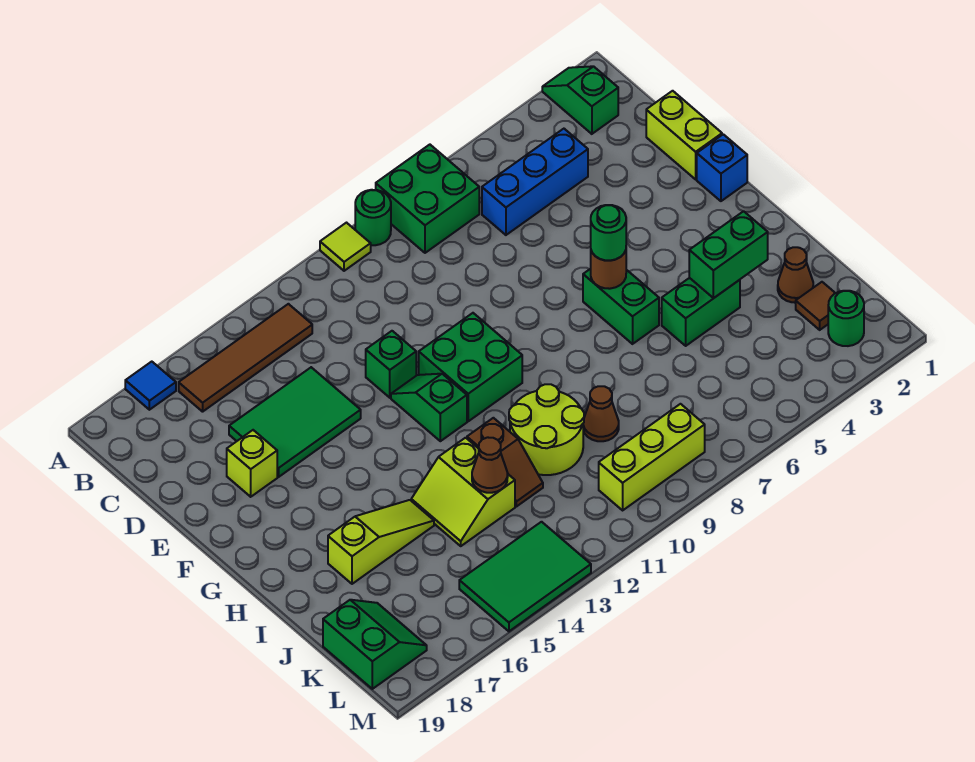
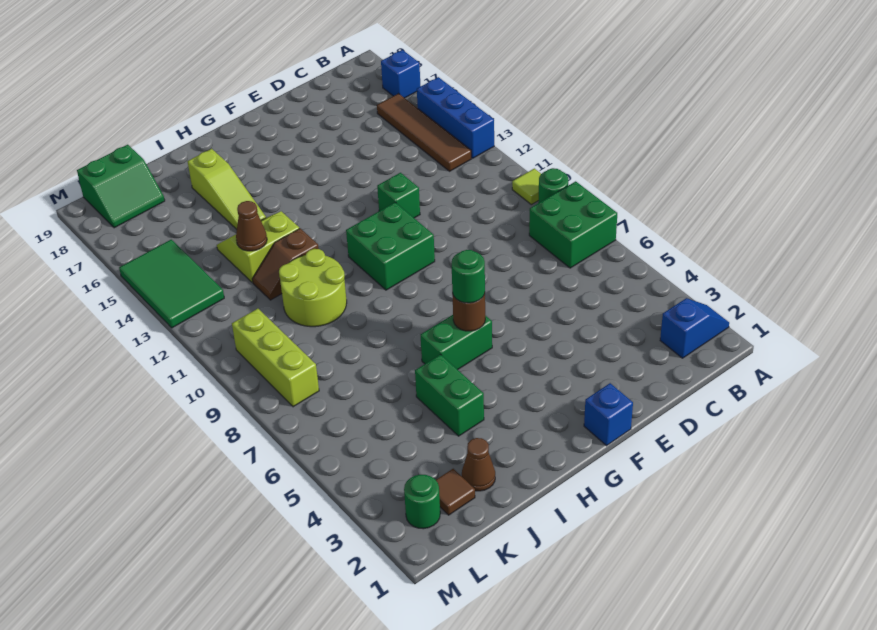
green 1x2 slope [542,66,618,134] -> blue 1x2 slope [660,298,729,358]
blue 1x1 tile [125,362,176,410] -> blue 1x1 brick [381,50,421,98]
blue 1x3 brick [482,129,588,235] -> blue 1x3 brick moved to [417,77,494,158]
lime 1x2 brick [646,91,722,179] -> none
green 2x3 tile [229,367,361,477] -> none
lime 1x1 brick [227,430,277,497] -> none
green 1x2 slope [391,374,467,441] -> none
green 1x2 brick [689,211,768,298] -> none
brown 1x1 cone [583,386,619,441] -> none

